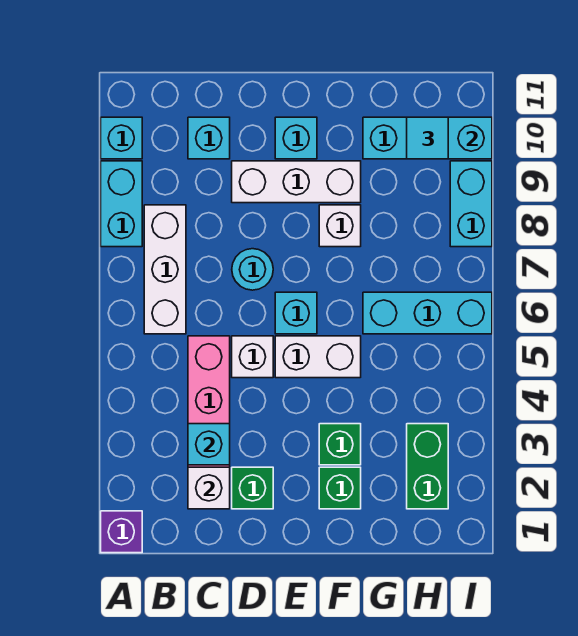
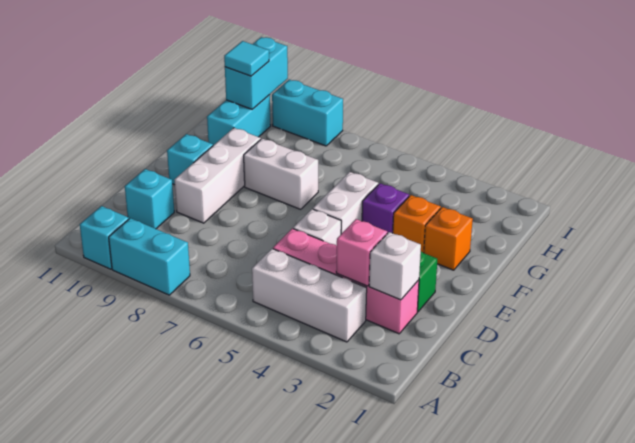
purple 1x1 brick [101,511,142,553] -> purple 1x1 brick moved to [362,183,409,233]
white 1x3 brick [144,205,186,334] -> white 1x3 brick moved to [252,249,367,342]
cyan 1x1 brick [188,424,230,465] -> pink 1x1 brick [336,219,387,286]
cyan 1x1 round brick [232,249,273,290] -> none
cyan 1x1 brick [275,292,317,334] -> none
green 1x1 brick [319,467,361,509] -> orange 1x1 brick [424,207,473,270]
green 1x1 brick [319,424,361,465] -> orange 1x1 brick [393,195,441,253]
white 1x1 brick [319,205,361,247] -> white 1x2 brick [244,139,318,209]
cyan 1x3 brick [363,292,492,334] -> none
green 1x2 brick [407,424,448,509] -> none

